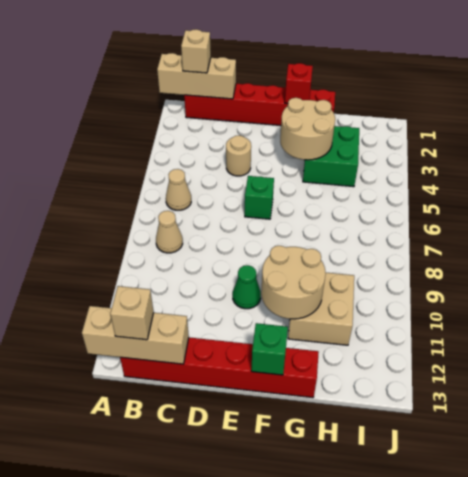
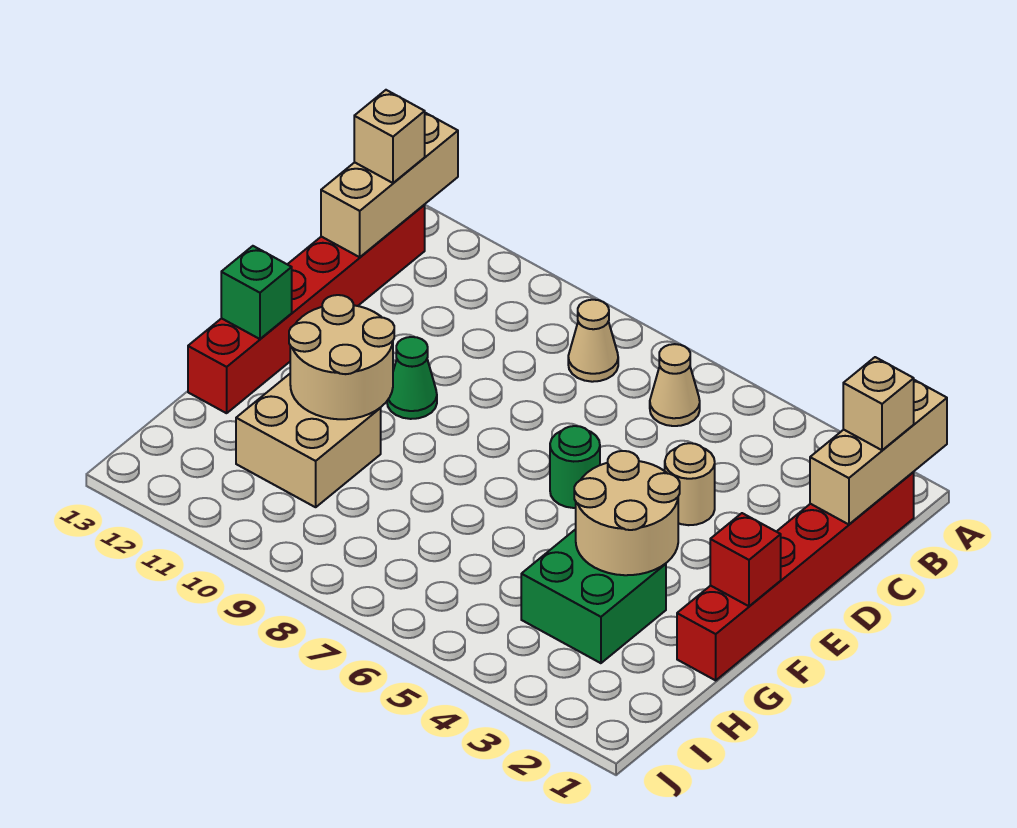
green 1x1 brick [245,176,274,219] -> green 1x1 round brick [550,426,600,508]

